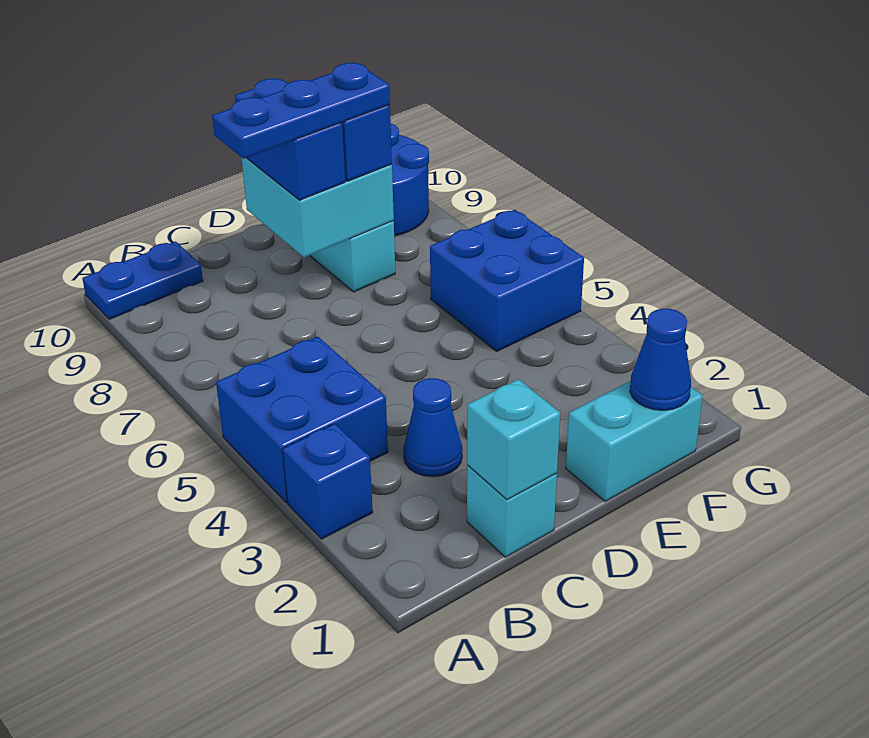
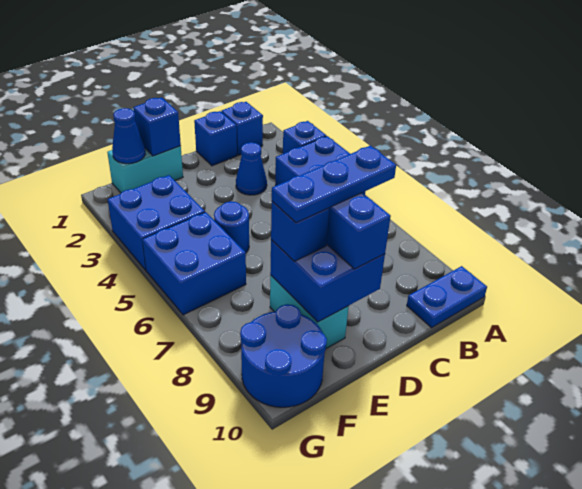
none -> blue 1x1 brick [221,102,263,155]
cyan 1x1 brick [467,465,557,557] -> blue 1x1 brick [194,111,237,166]
cyan 1x1 brick [467,379,560,500] -> none
cyan 2x2 brick [241,157,394,257] -> blue 2x2 brick [270,240,385,322]
none -> blue 1x1 brick [133,97,181,156]
none -> blue 1x1 round brick [214,201,249,252]
none -> blue 2x2 brick [108,175,205,270]

